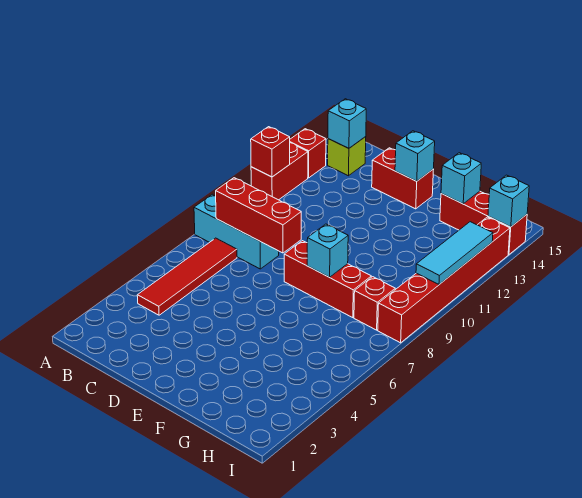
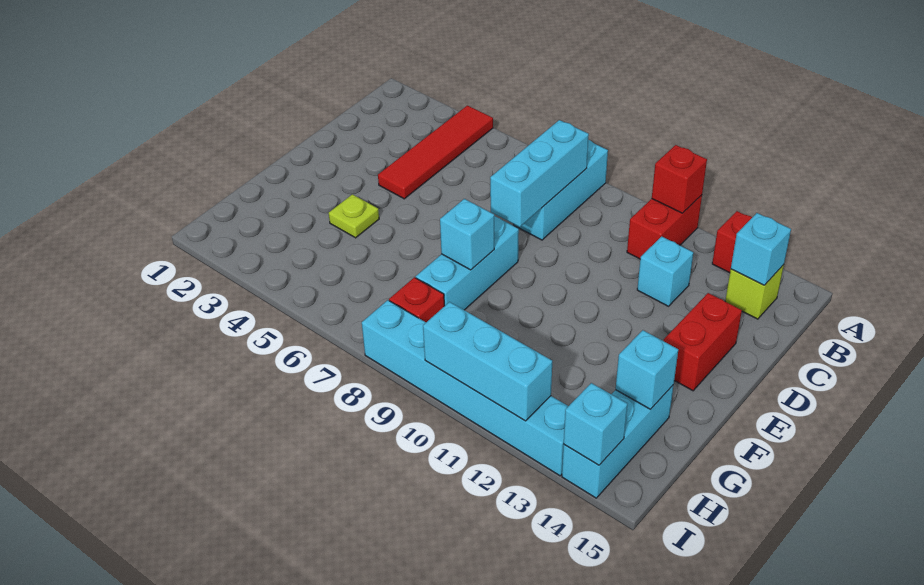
red 1x2 brick [251,143,308,200] -> red 1x2 brick turned to [627,195,702,259]
red 1x4 tile [137,238,237,315] -> red 1x4 tile turned to [378,106,493,199]
red 1x3 brick [216,178,301,253] -> cyan 1x3 brick [490,120,589,227]
red 1x3 brick [284,241,371,318] -> cyan 1x3 brick [416,216,519,310]
cyan 1x1 brick [395,131,435,181] -> cyan 1x1 brick moved to [637,236,693,306]
none -> lime 1x1 plate [329,194,379,238]
red 1x3 brick [440,191,527,255] -> cyan 1x3 brick [562,385,674,498]
red 1x6 brick [378,217,510,343] -> cyan 1x6 brick [362,300,568,476]
cyan 1x3 tile [416,222,493,284] -> cyan 1x3 brick [423,302,552,421]

